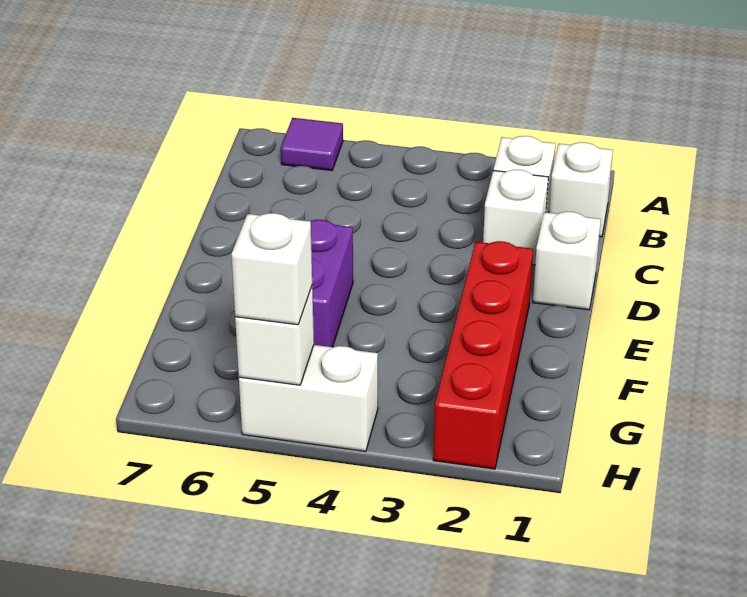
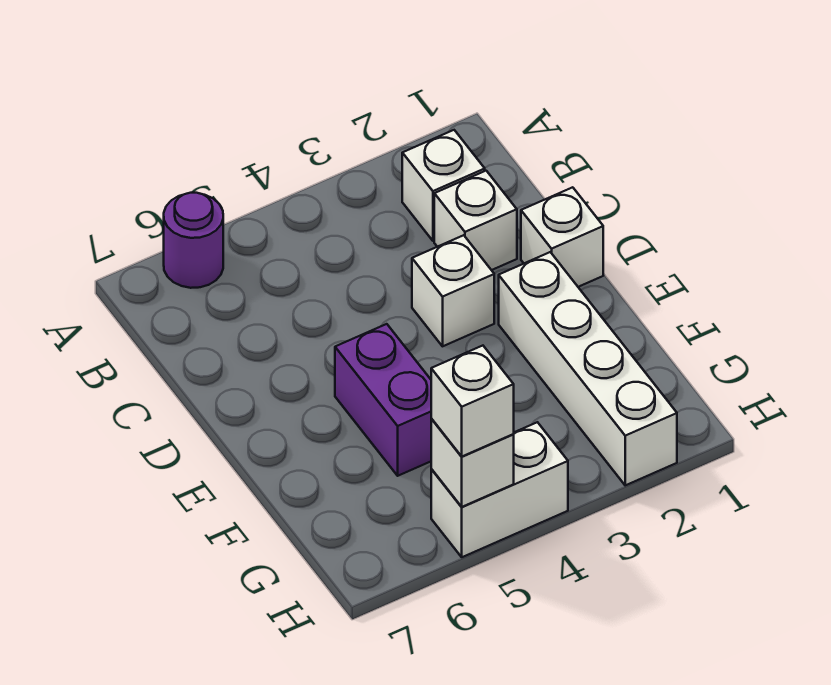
purple 1x1 tile [281,118,343,171] -> purple 1x1 round brick [164,193,223,288]
white 1x1 brick [549,142,613,237] -> white 1x1 brick moved to [412,235,494,346]
red 1x4 brick [433,241,533,469] -> white 1x4 brick [499,252,677,485]

